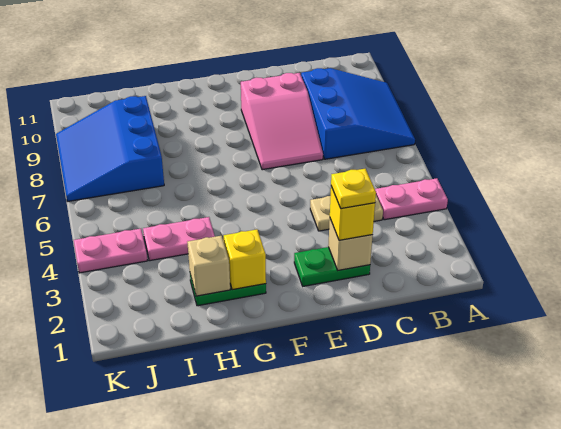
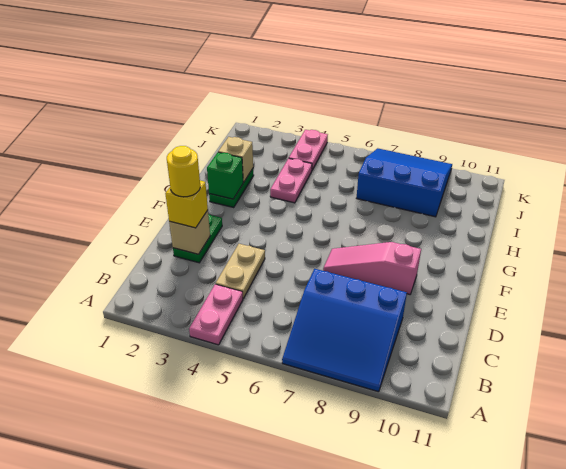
yellow 1x1 plate [331,169,376,209] -> yellow 1x1 round brick [167,146,200,197]
pink 2x3 slope [241,73,323,170] -> pink 1x3 slope [323,242,421,294]
yellow 1x1 brick [224,229,266,290] -> green 1x1 brick [207,152,244,199]

